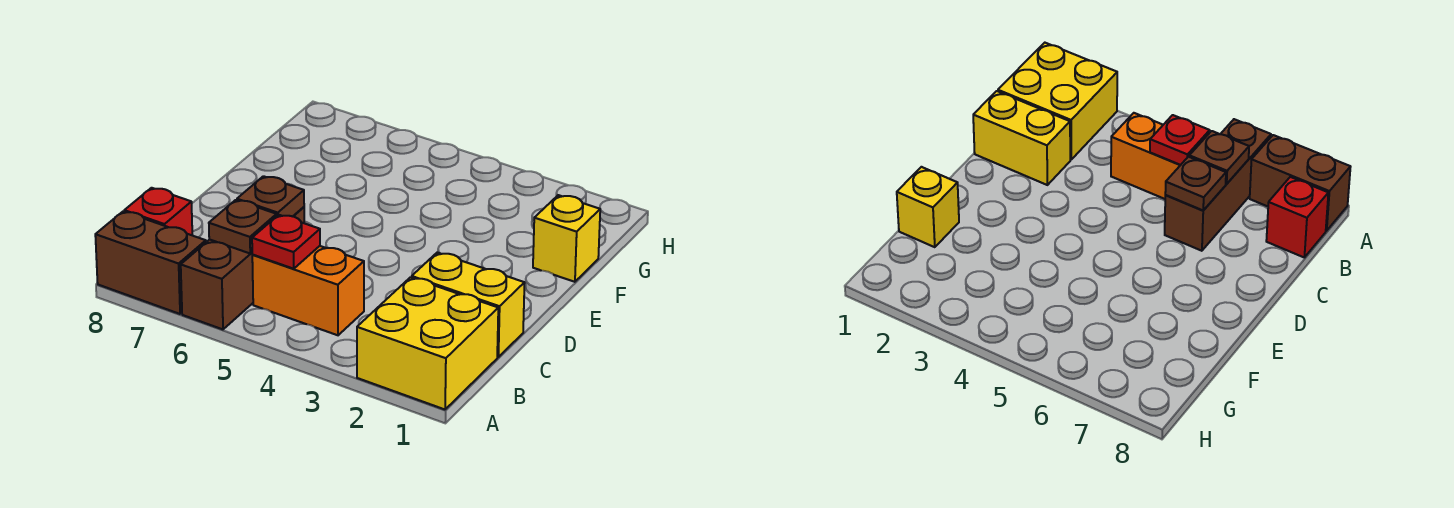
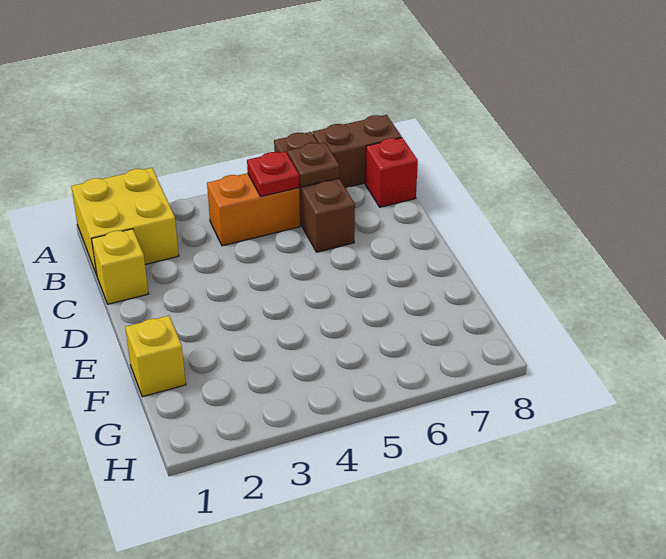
yellow 1x2 brick [412,253,525,357] -> yellow 1x1 brick [92,229,148,304]
brown 1x1 plate [237,176,304,216] -> none

